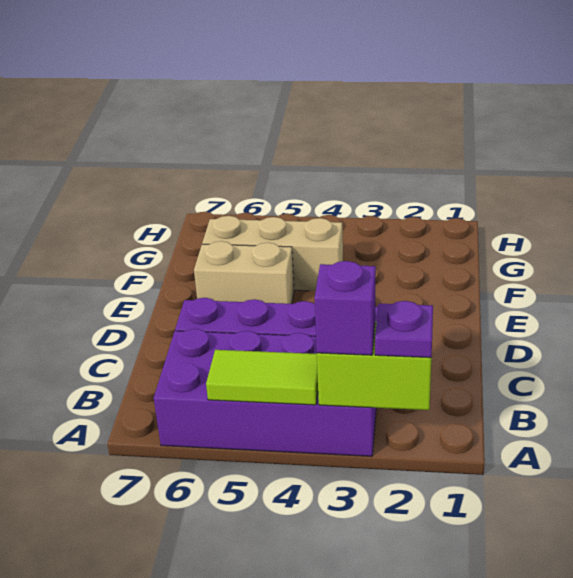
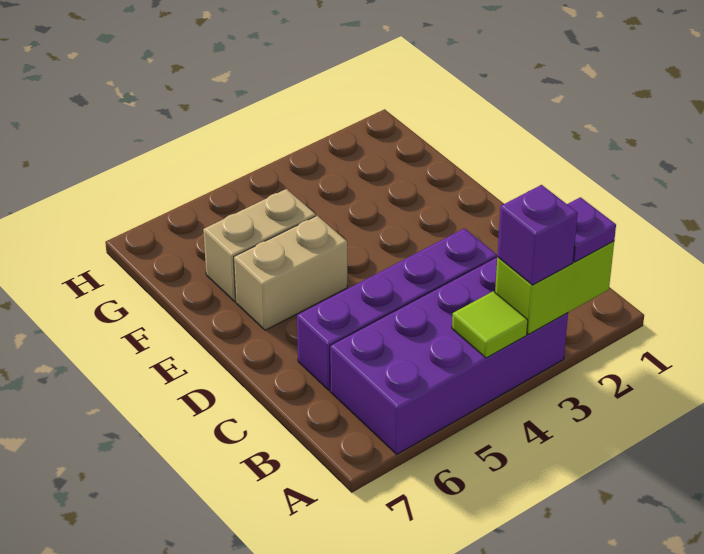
lime 1x2 tile [206,350,318,405] -> lime 1x1 tile [452,291,528,358]
tan 1x3 brick [202,216,343,291] -> tan 1x2 brick [203,189,316,302]

